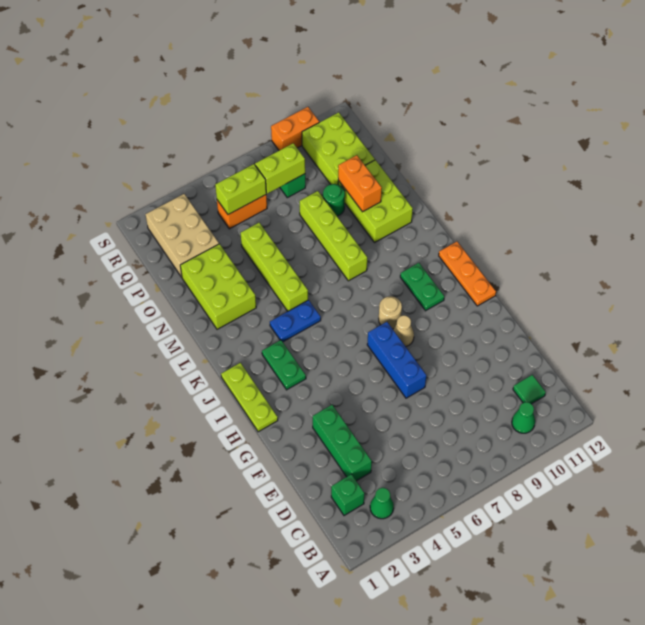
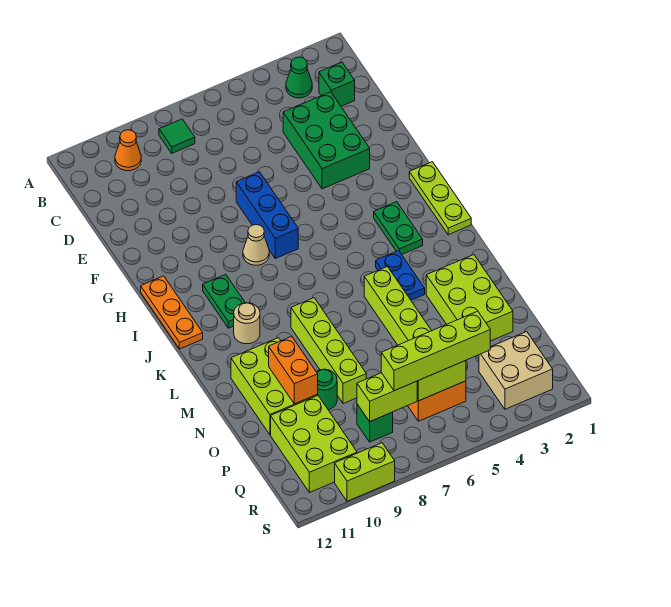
green 1x1 cone [512,402,535,433] -> orange 1x1 cone [115,130,141,171]
green 1x1 tile [513,375,546,404] -> green 1x1 tile moved to [159,119,195,153]
green 1x3 brick [313,405,372,481] -> green 2x3 brick [283,92,370,189]
tan 1x1 round brick [379,296,402,329] -> tan 1x1 round brick moved to [234,303,260,344]
blue 1x2 plate [270,300,321,342] -> blue 1x2 plate turned to [376,251,425,300]
tan 2x3 brick [146,194,219,277] -> tan 2x2 brick [479,332,553,409]
none -> lime 1x4 brick [381,311,490,391]
orange 1x2 brick [271,107,319,150] -> lime 1x2 brick [335,443,395,501]

